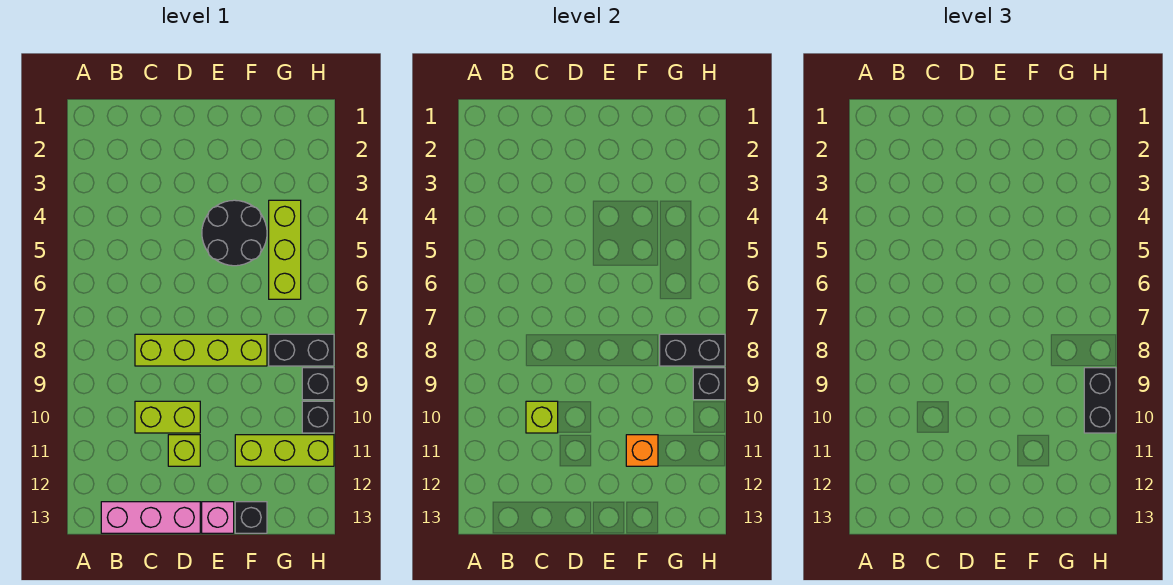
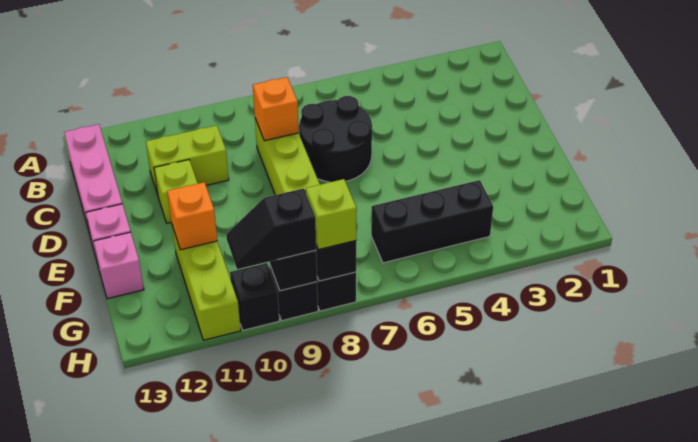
none -> orange 1x1 brick [253,77,299,141]
lime 1x2 brick [135,401,200,433] -> lime 1x2 brick turned to [146,125,229,195]
lime 1x1 brick [526,401,558,433] -> lime 1x1 brick moved to [306,179,357,250]
black 2x2 round brick [202,200,267,266] -> black 2x2 round brick moved to [299,96,372,182]
black 1x1 brick [235,502,267,533] -> pink 1x1 brick [94,232,144,299]
lime 1x3 brick [269,200,301,299] -> black 1x3 brick [371,180,493,263]
black 1x2 brick [1084,368,1116,433] -> black 1x2 slope [226,188,316,269]

